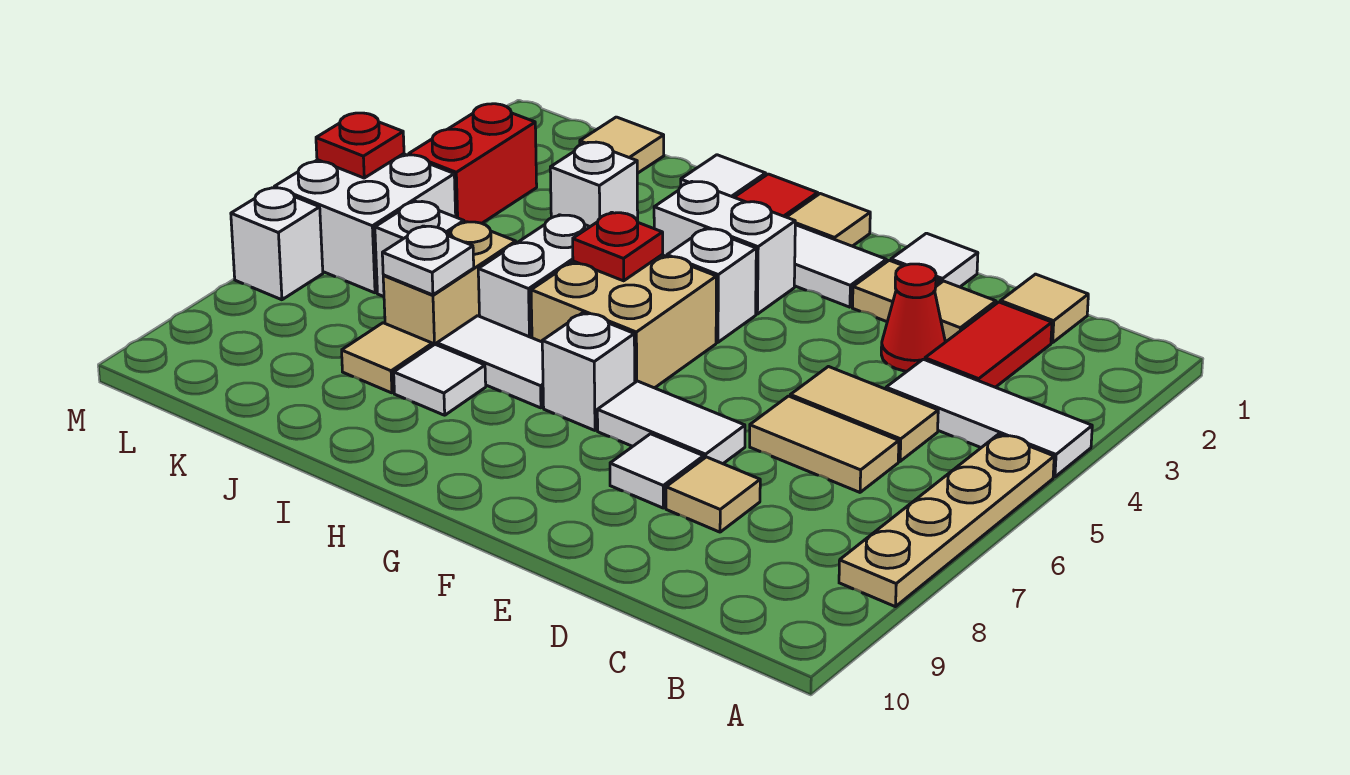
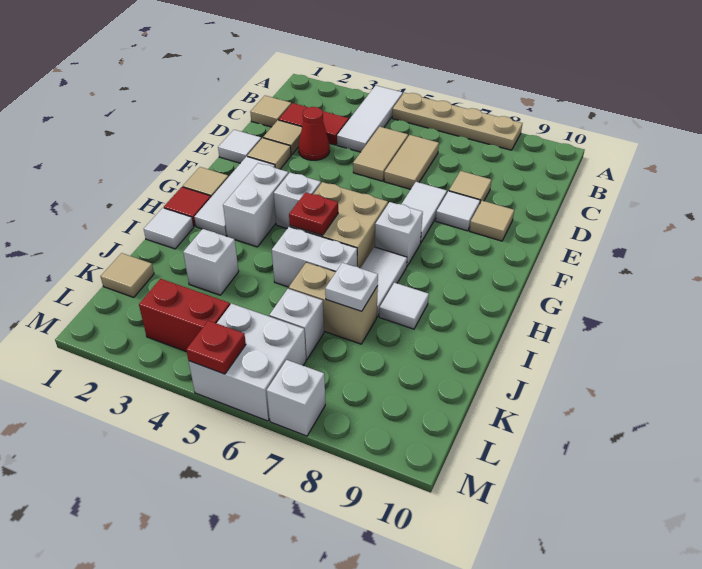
tan 1x1 tile [342,323,432,393] -> tan 1x1 tile moved to [469,201,514,241]

